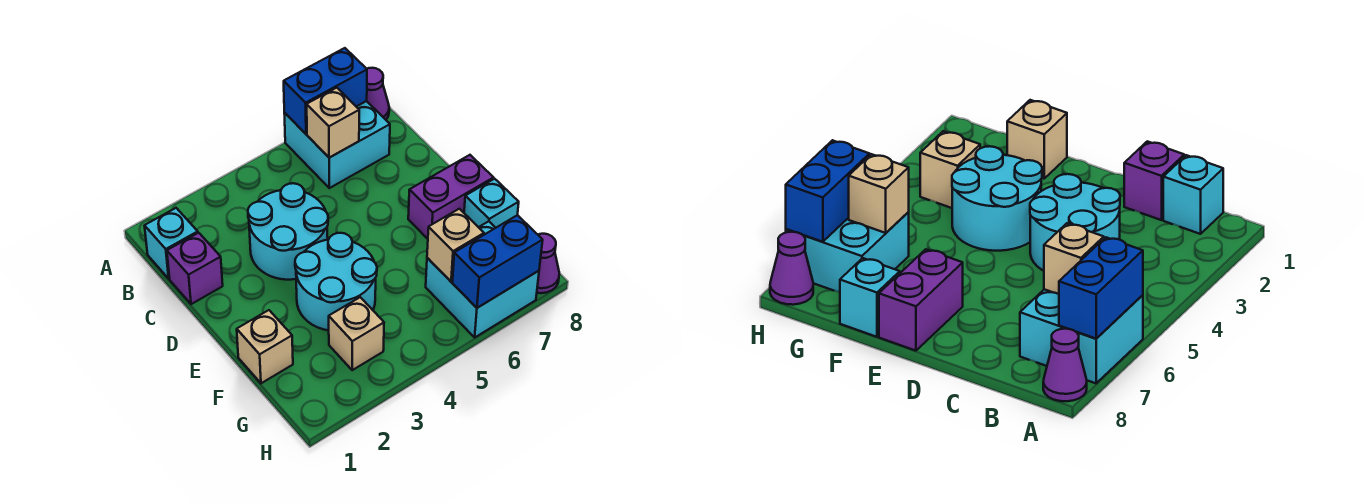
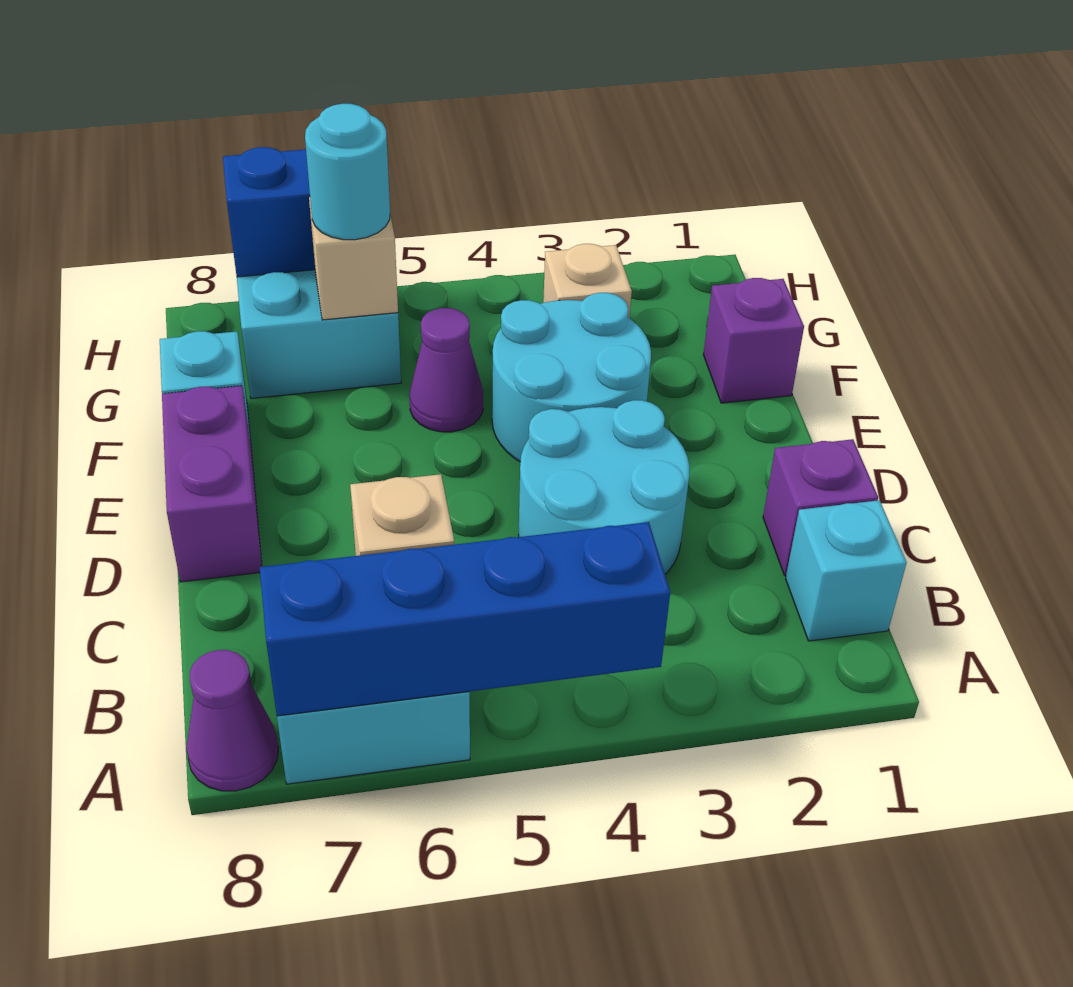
blue 1x2 brick [284,48,367,134] -> blue 1x4 brick [260,522,670,716]
purple 1x2 brick [408,155,493,239] -> purple 1x2 brick turned to [162,386,262,582]
tan 1x1 brick [237,310,293,383] -> purple 1x1 brick [703,278,804,403]
none -> cyan 1x1 round brick [305,104,390,240]
purple 1x1 cone [537,234,559,293] -> purple 1x1 cone moved to [410,308,483,432]

